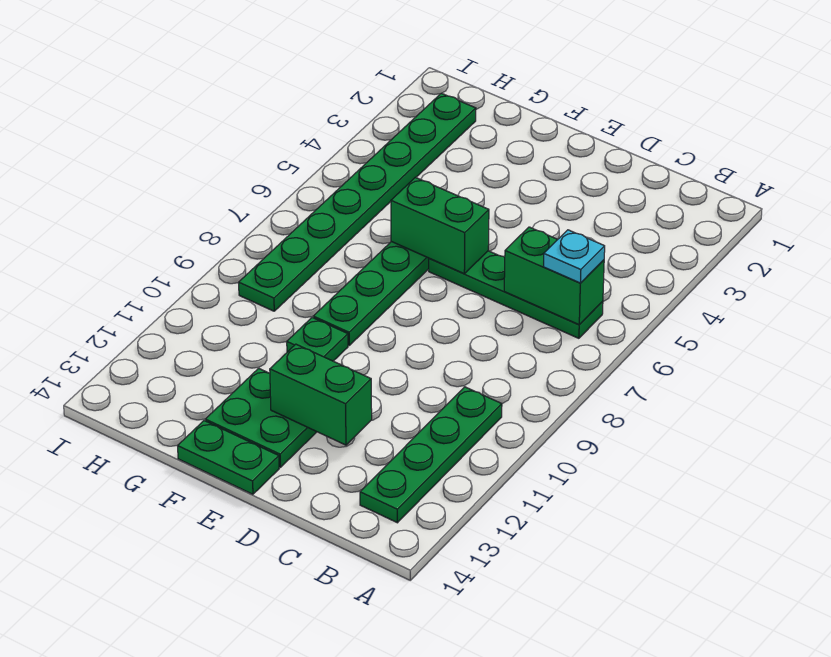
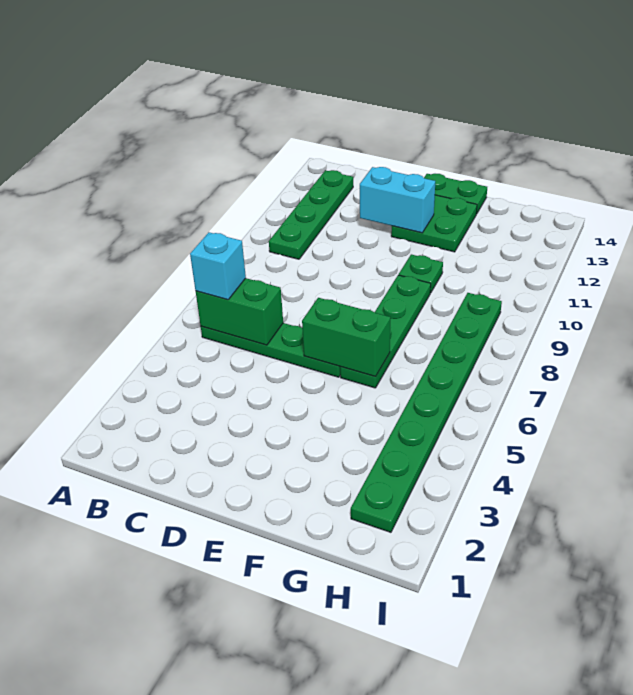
cyan 1x1 plate [543,230,605,283] -> cyan 1x1 brick [190,232,246,300]
green 1x2 brick [270,344,372,445] -> cyan 1x2 brick [360,167,435,233]

